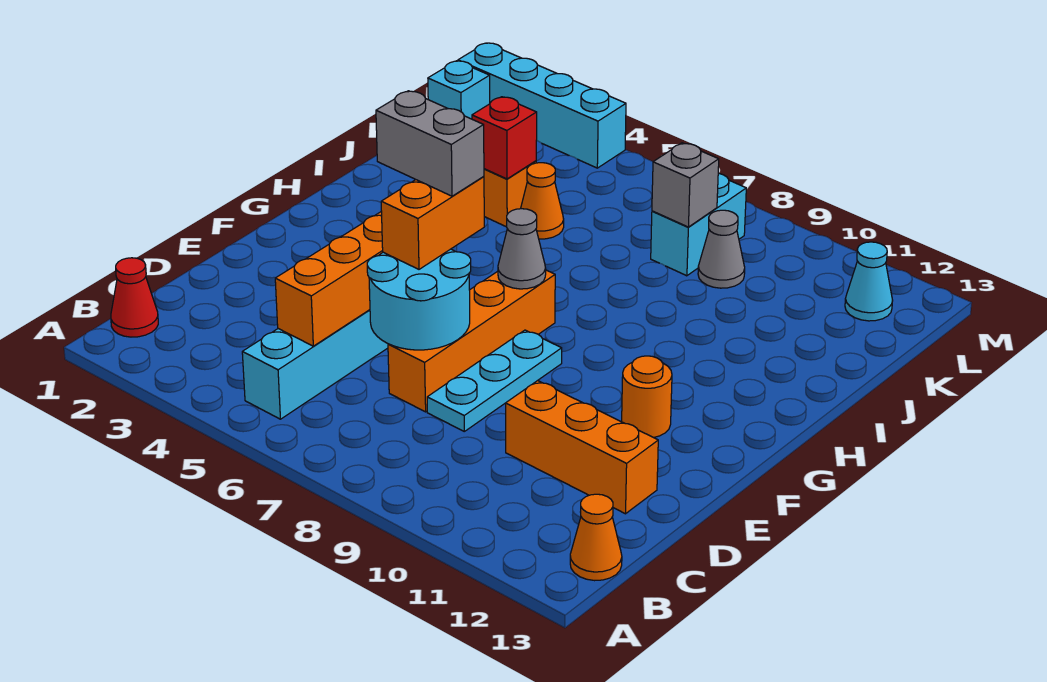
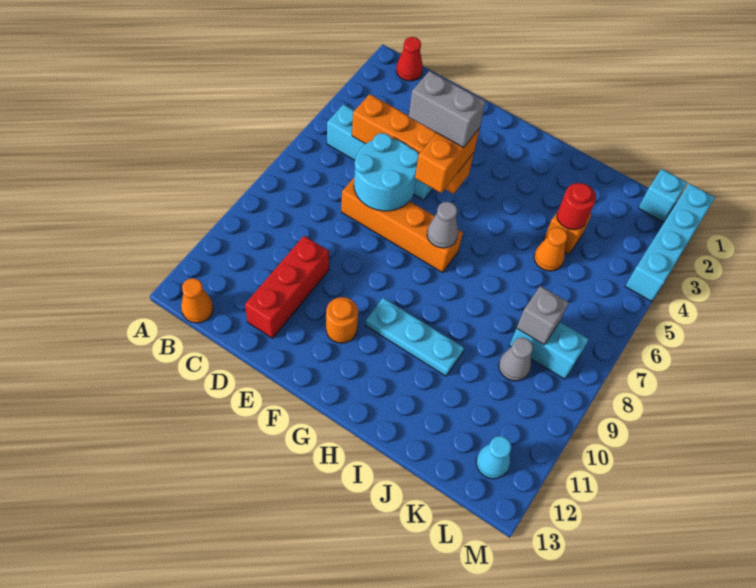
cyan 1x3 plate [427,330,562,431] -> cyan 1x3 plate moved to [365,298,464,376]
orange 1x3 brick [506,381,658,514] -> red 1x3 brick [245,236,329,338]
orange 1x2 brick [381,177,484,269] -> orange 1x2 brick turned to [415,128,480,193]
grey 1x2 brick [376,91,484,196] -> grey 1x2 brick turned to [409,71,486,148]
red 1x1 brick [472,97,537,179] -> red 1x1 round brick [557,183,596,230]

